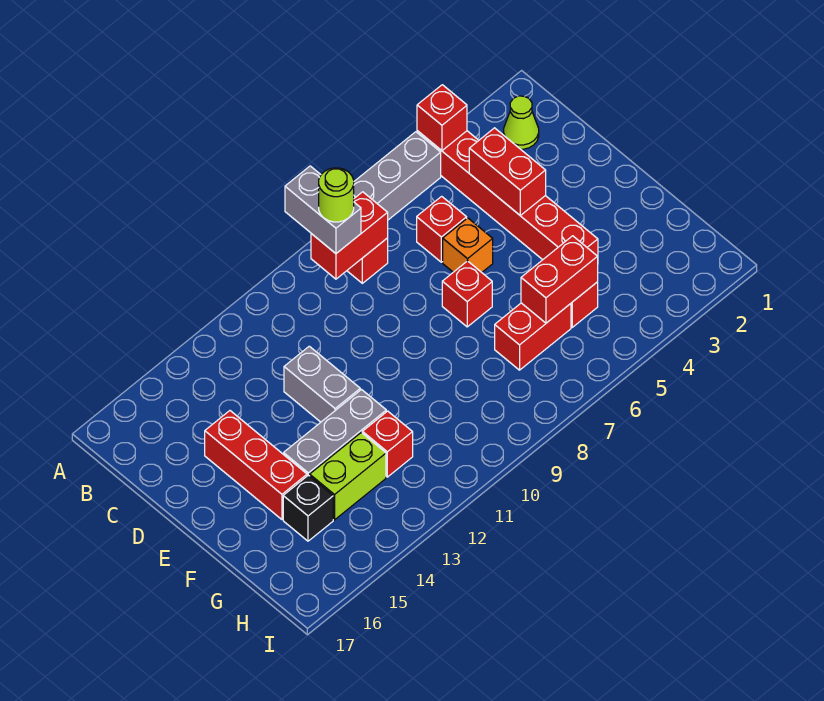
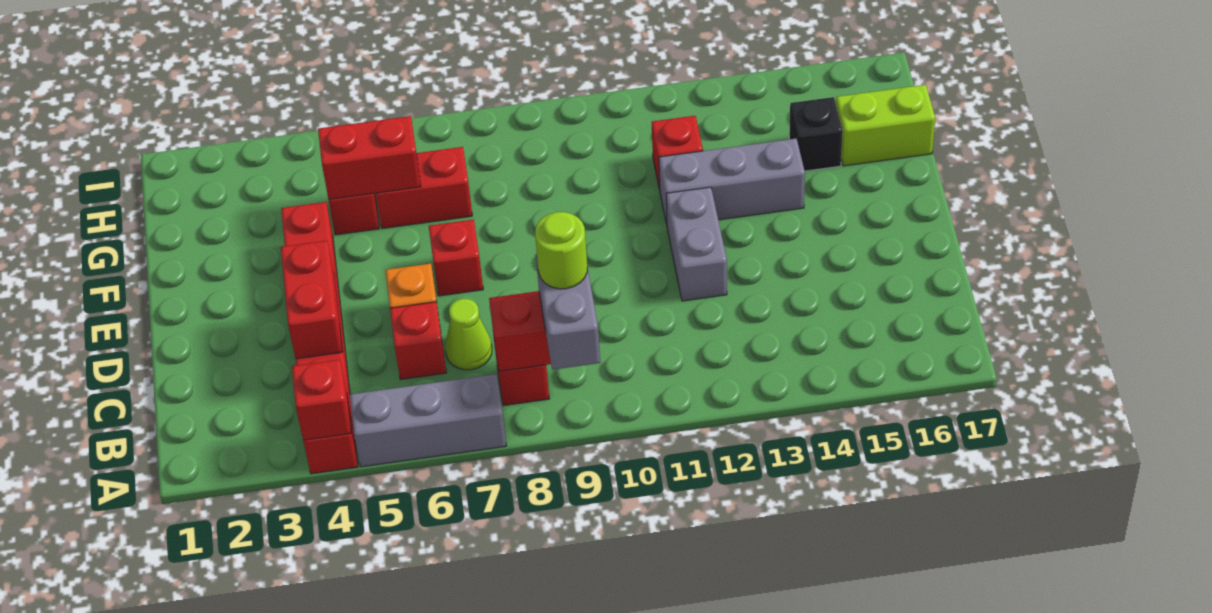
lime 1x1 cone [504,96,539,149] -> lime 1x1 cone moved to [445,299,492,370]
red 1x3 brick [205,411,307,519] -> none
lime 1x2 brick [310,433,386,520] -> lime 1x2 brick moved to [836,85,935,166]

